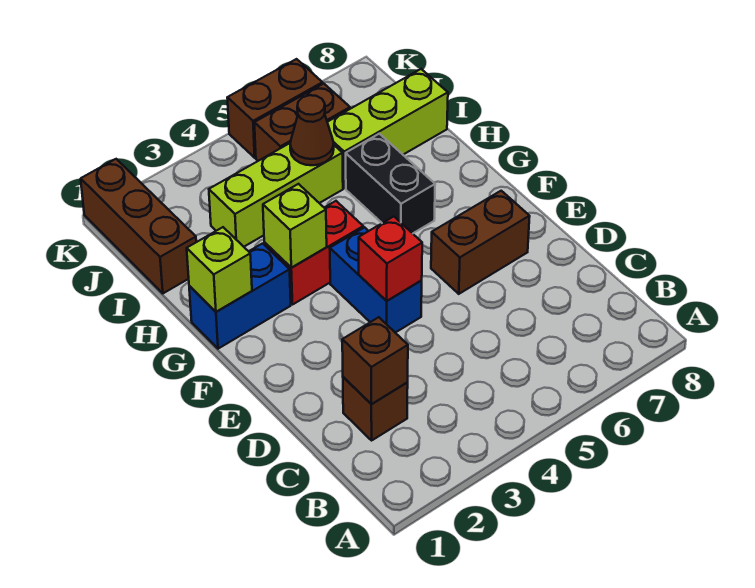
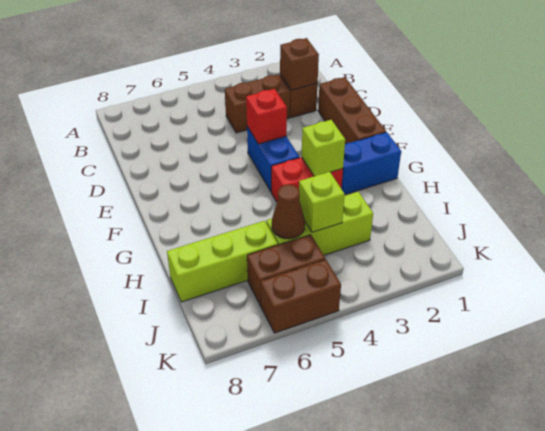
brown 1x2 brick [431,191,530,294] -> brown 1x2 brick moved to [225,74,290,133]
lime 1x1 brick [187,227,252,312] -> lime 1x1 brick moved to [299,172,345,232]
black 1x2 brick [346,134,435,233] -> none
brown 1x3 brick [81,159,196,293] -> brown 1x3 brick moved to [318,77,386,144]

